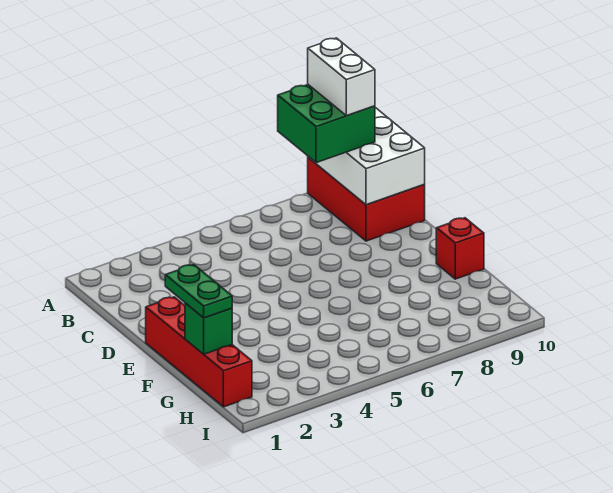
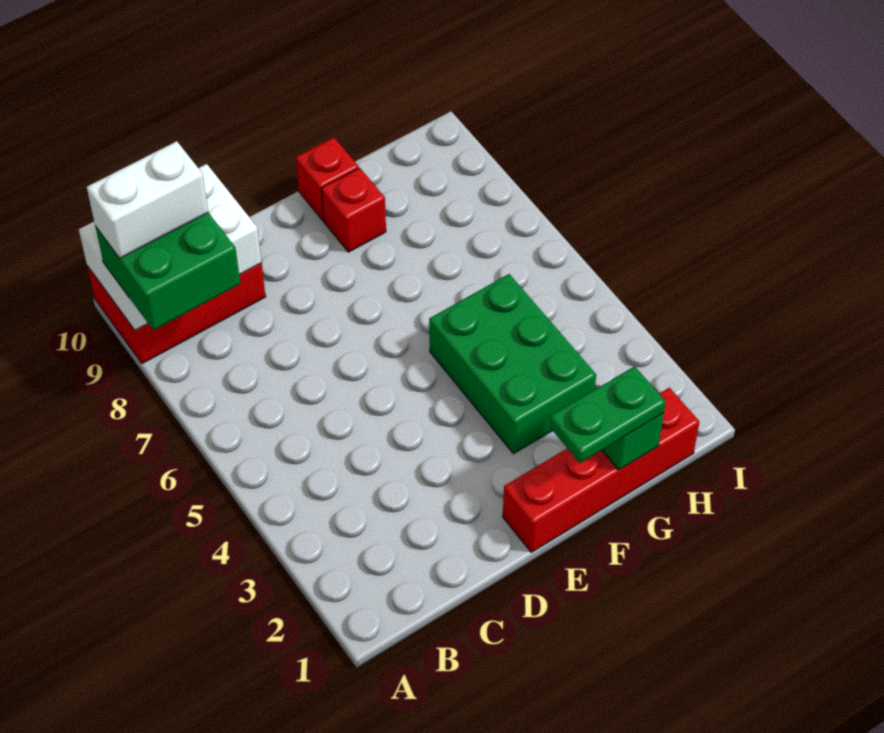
none -> green 2x3 brick [429,274,596,454]
none -> red 1x1 brick [322,168,386,252]

